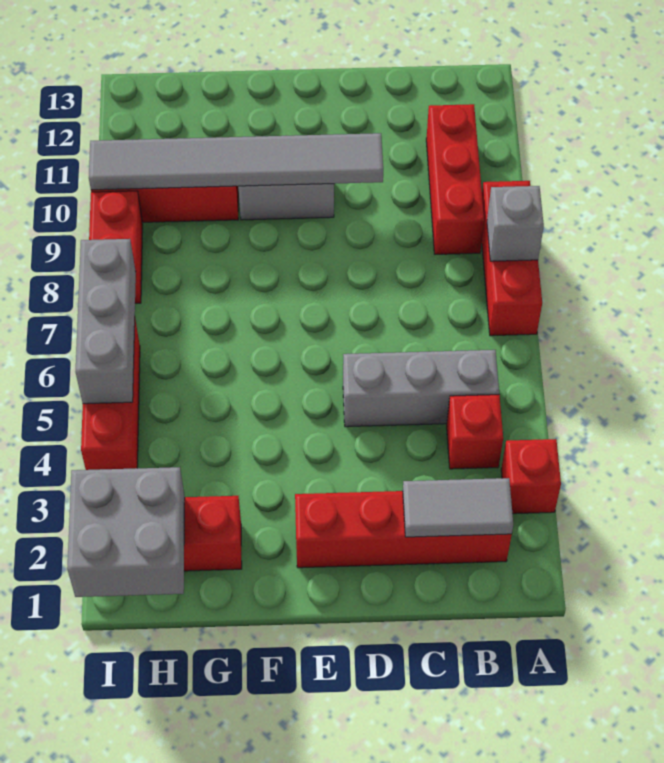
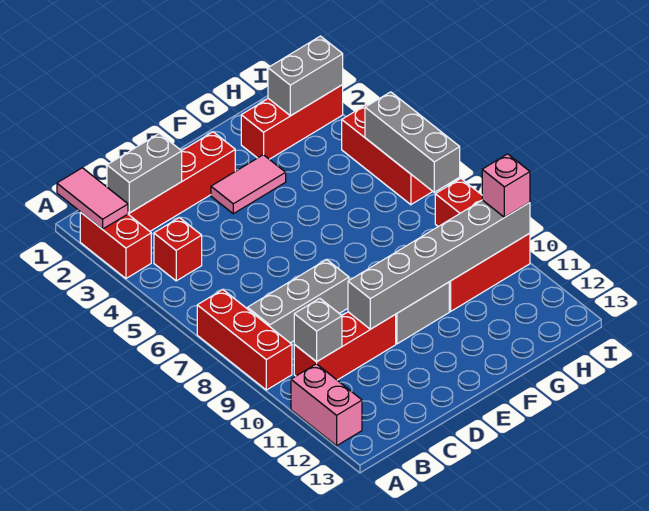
none -> pink 1x2 tile [57,168,128,229]
red 1x1 brick [501,439,561,514] -> red 1x2 brick [80,212,151,278]
grey 1x1 brick [487,186,544,261] -> grey 1x1 brick moved to [294,298,342,362]
none -> pink 1x2 brick [291,364,362,446]
grey 1x2 tile [403,478,513,537] -> grey 1x2 brick [107,133,182,213]
grey 1x3 brick [343,350,499,427] -> grey 1x3 brick moved to [248,259,349,343]
red 1x3 brick [426,104,484,254] -> red 1x3 brick turned to [294,312,396,380]
grey 1x6 tile [89,133,383,190] -> grey 1x6 brick [348,200,530,329]
none -> pink 1x2 tile [211,155,286,214]
grey 2x2 brick [67,467,185,597] -> grey 1x2 brick [268,36,343,116]
none -> pink 1x1 brick [482,154,530,217]

